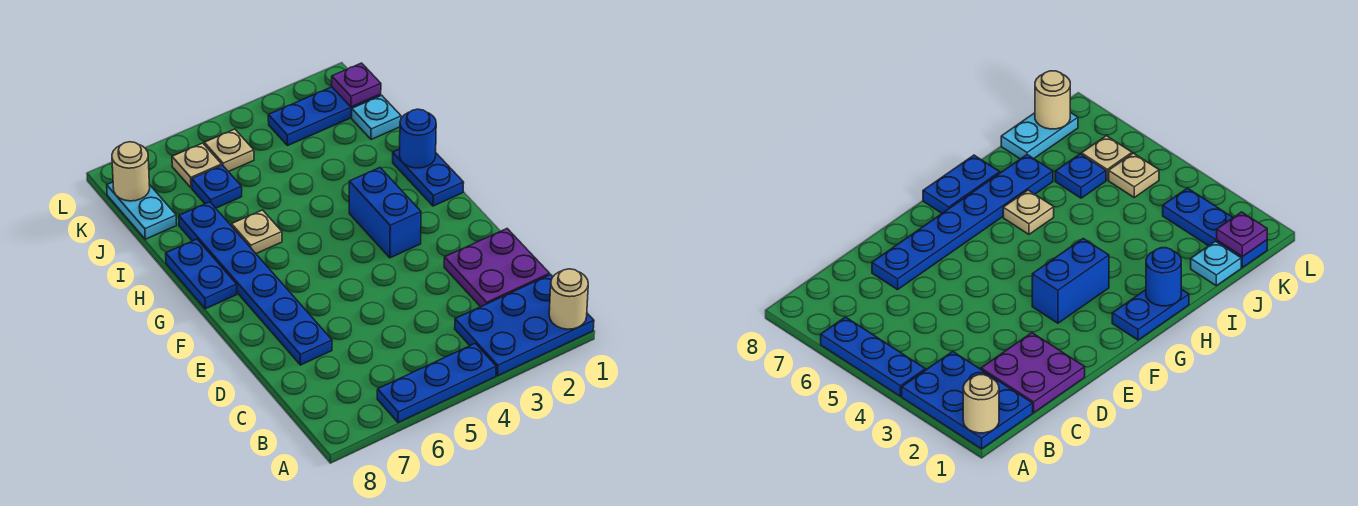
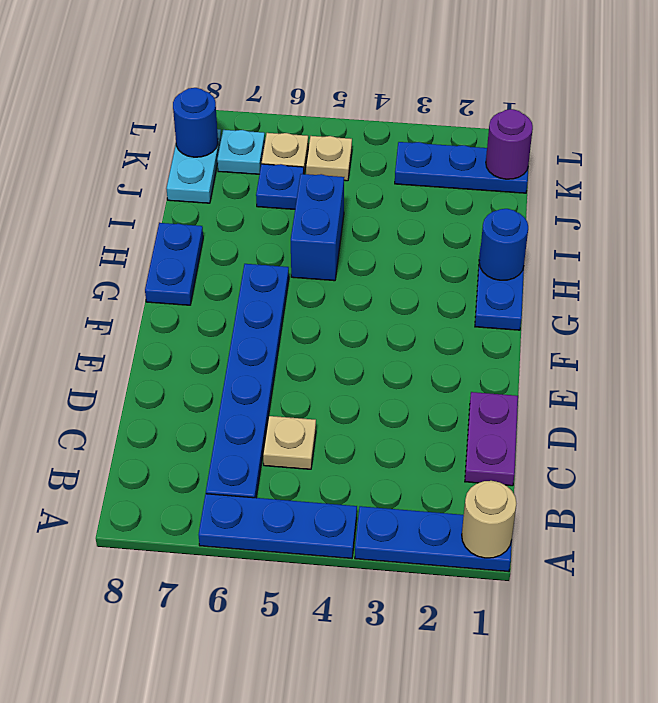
blue 2x3 plate [455,275,594,376] -> blue 1x3 plate [355,506,512,572]
purple 2x2 plate [444,229,550,307] -> purple 1x2 plate [465,392,518,486]
blue 1x6 plate [179,202,332,365] -> blue 1x6 plate moved to [206,264,289,498]
blue 1x2 brick [349,168,421,258] -> blue 1x2 brick moved to [291,174,344,281]
tan 1x1 plate [232,210,282,254] -> tan 1x1 plate moved to [263,416,316,469]
cyan 1x1 plate [352,95,401,140] -> cyan 1x1 plate moved to [217,130,265,174]
purple 1x1 plate [332,63,381,107] -> purple 1x1 round brick [486,109,533,179]
tan 1x1 round brick [112,142,150,201] -> blue 1x1 round brick [173,88,218,157]

